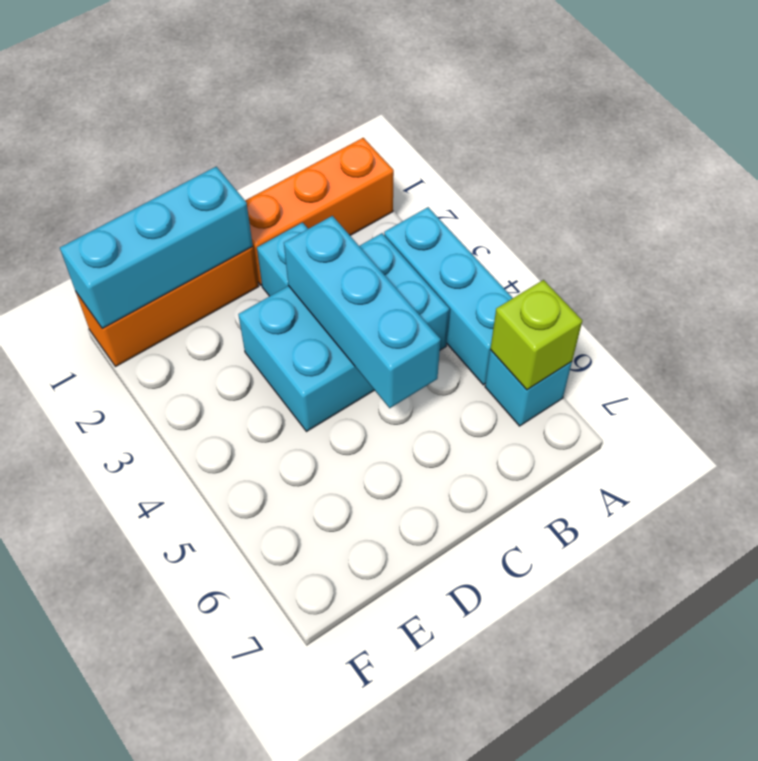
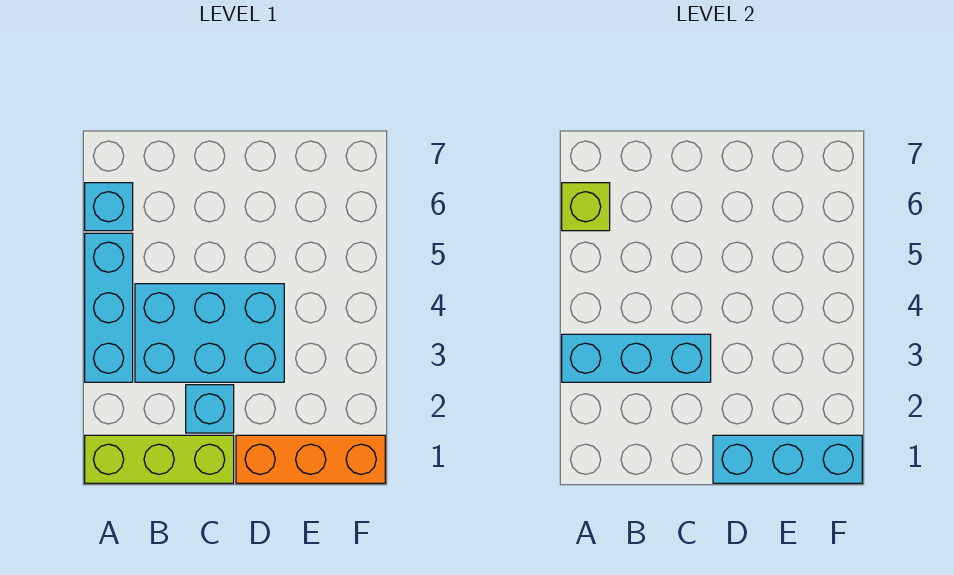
orange 1x3 brick [245,138,394,285] -> lime 1x3 brick [85,435,234,483]
cyan 1x3 brick [284,216,441,408] -> cyan 1x3 brick turned to [562,334,711,382]

